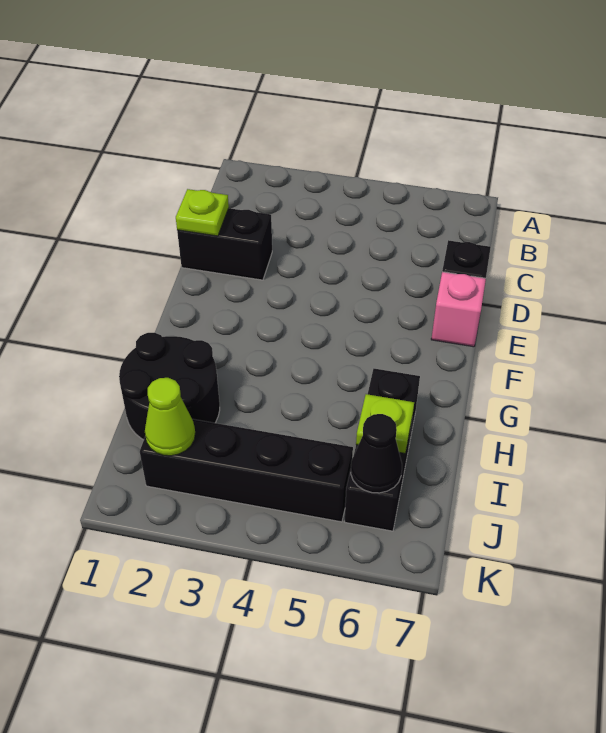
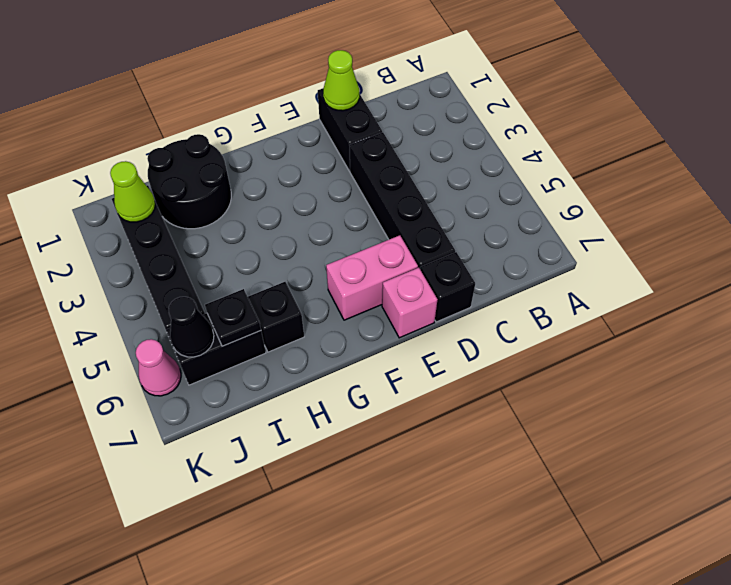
lime 1x1 plate [176,189,229,236] -> lime 1x1 cone [323,50,359,111]
none -> black 1x4 brick [350,132,455,269]
none -> pink 1x2 brick [326,235,418,320]
lime 1x1 plate [356,394,414,453] -> black 1x1 plate [205,289,261,346]
none -> pink 1x1 cone [136,339,181,396]

